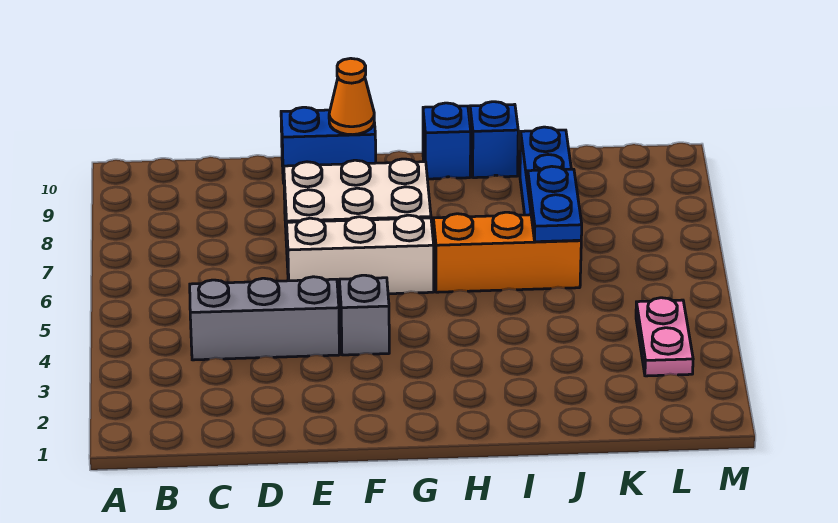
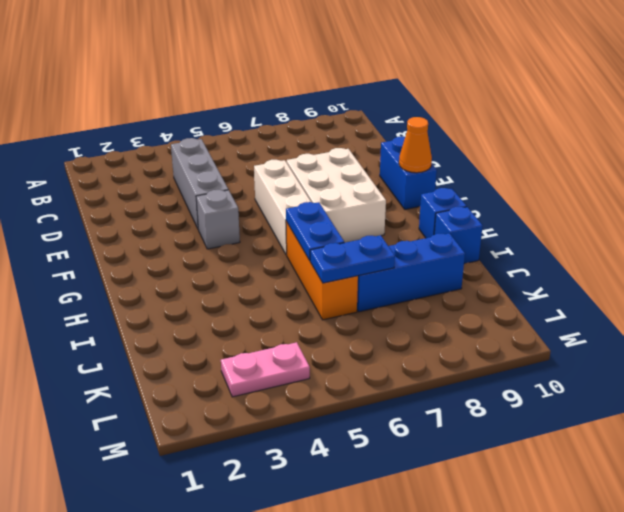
none -> blue 1x2 plate [286,202,344,261]

